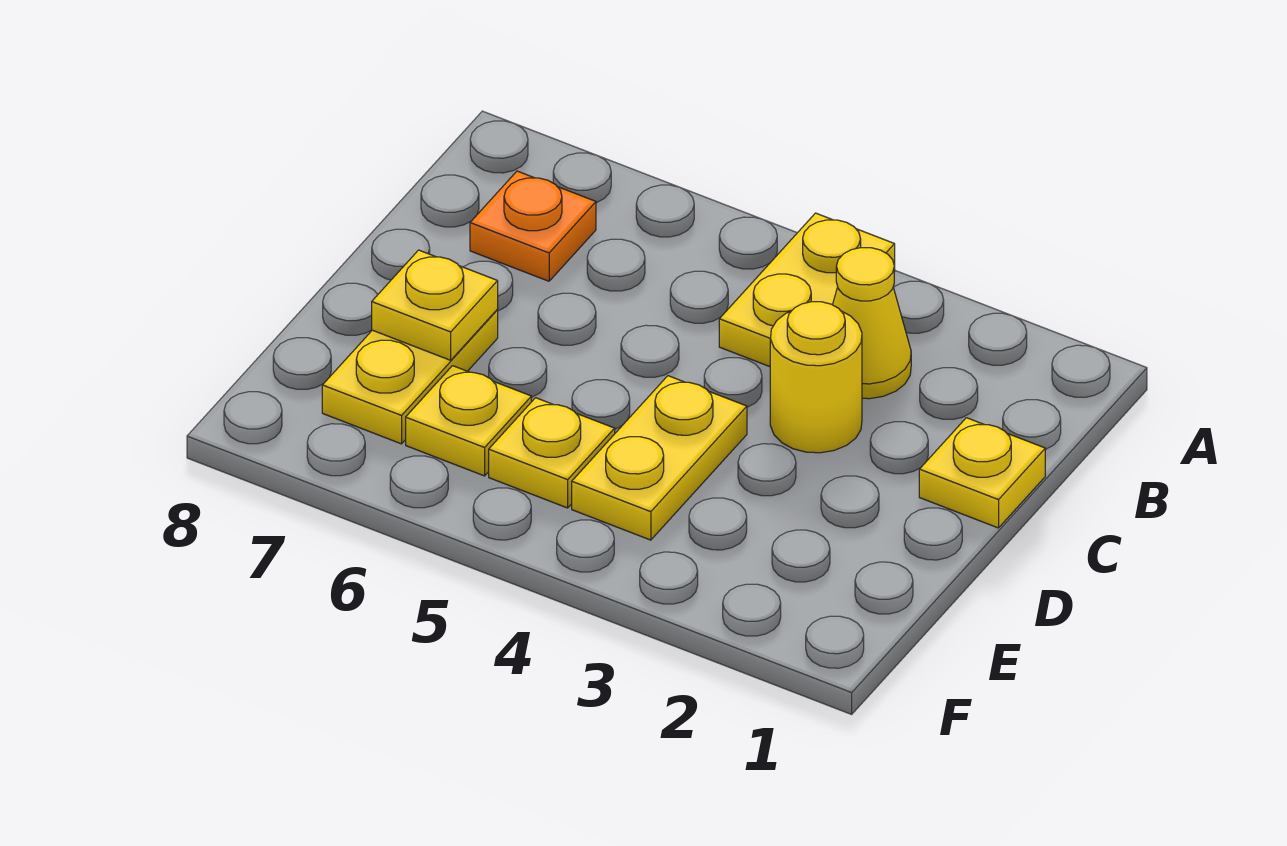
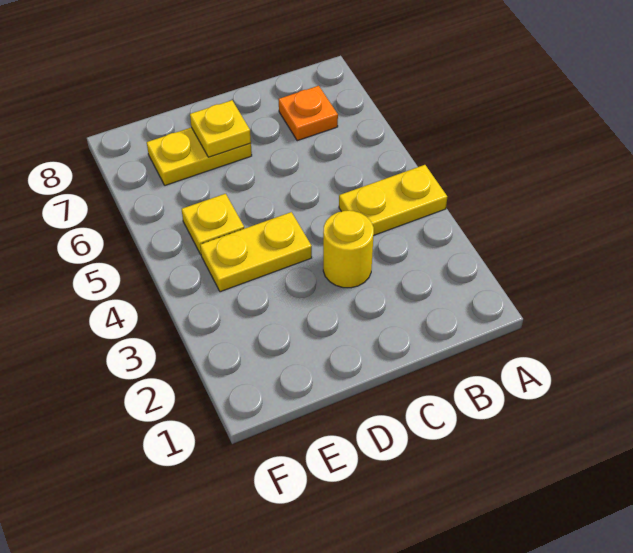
yellow 1x1 cone [833,248,911,399] -> none
yellow 1x1 plate [919,418,1045,528] -> none
yellow 1x1 plate [406,366,531,476] -> none

